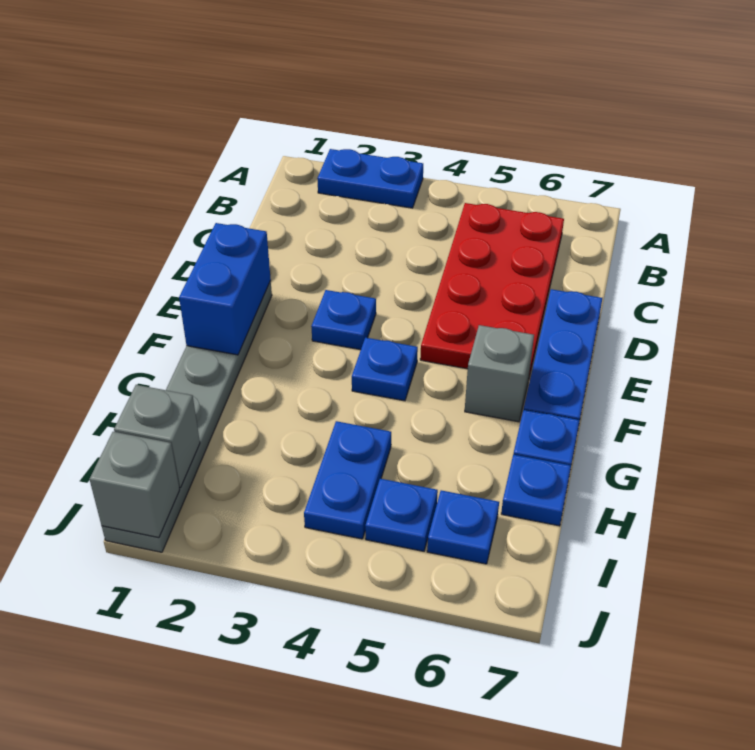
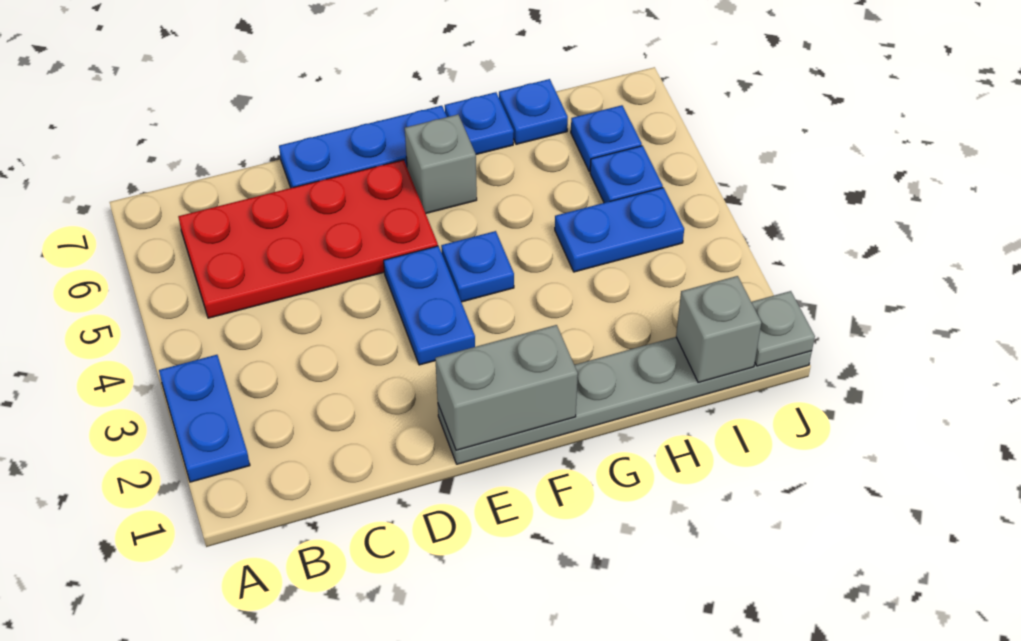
blue 1x2 brick [179,223,271,355] -> grey 1x2 brick [435,325,578,450]
blue 1x1 plate [311,290,376,350] -> blue 1x2 plate [384,246,475,365]
grey 1x1 brick [89,432,180,538] -> grey 1x1 plate [751,291,815,366]

